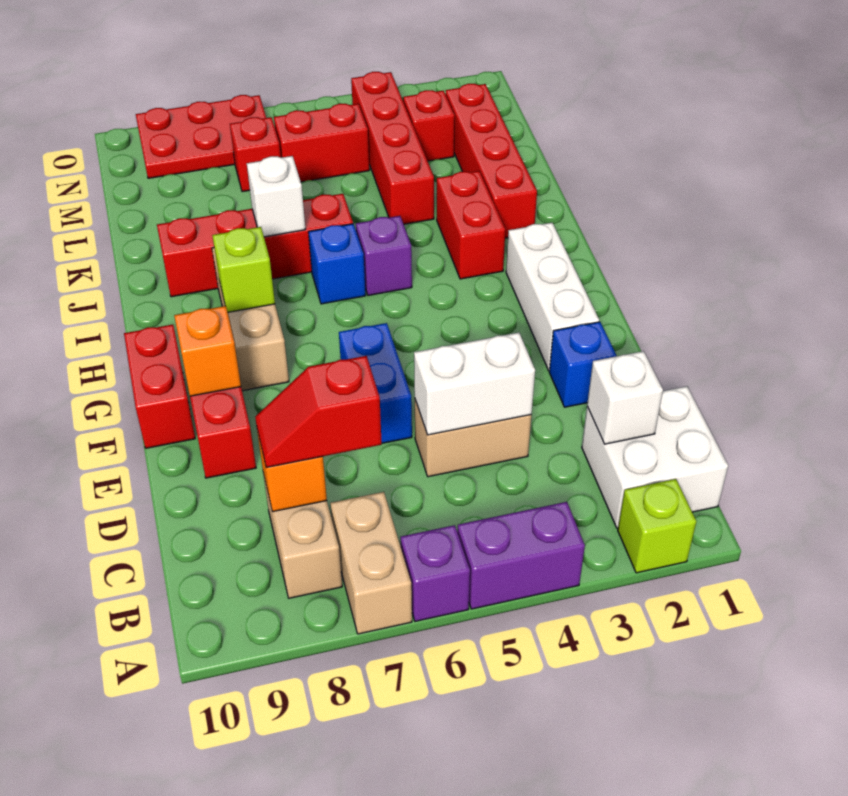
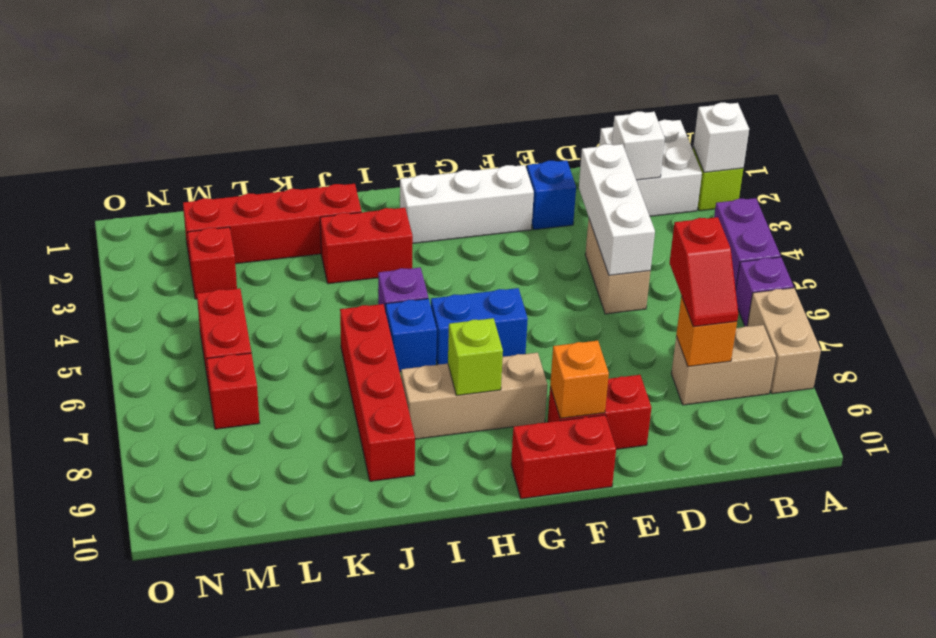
tan 1x2 brick [330,492,412,634] -> tan 1x2 brick turned to [747,288,821,394]
white 1x2 brick [414,333,535,435] -> white 1x3 brick [579,144,655,275]
blue 1x2 brick [339,323,412,443] -> blue 1x2 brick moved to [431,288,528,365]
white 1x1 brick [247,156,306,237] -> white 1x1 brick moved to [693,103,749,172]
red 1x4 brick [351,72,434,224] -> none
red 2x3 plate [136,95,266,178] -> none

